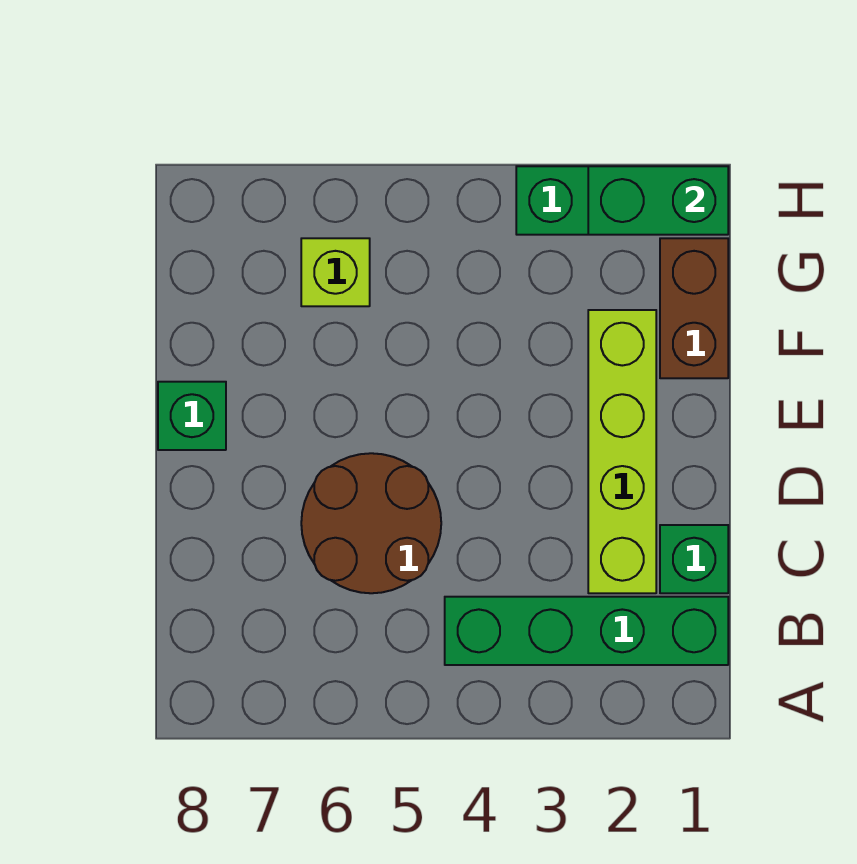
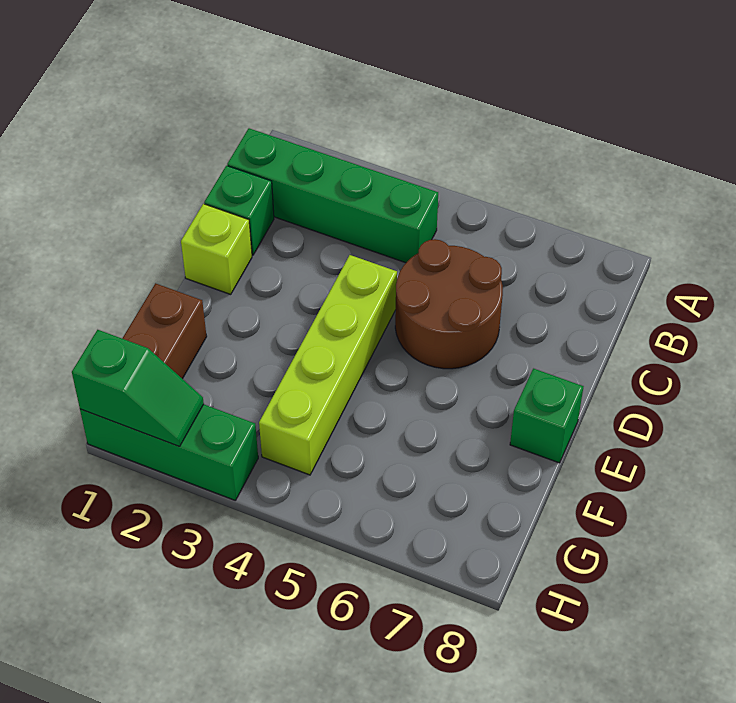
lime 1x4 brick [588,310,656,593] -> lime 1x4 brick moved to [259,255,397,475]
lime 1x1 brick [301,238,370,306] -> lime 1x1 brick moved to [181,204,252,294]
green 1x2 brick [588,166,728,235] -> green 1x2 slope [72,330,204,446]

